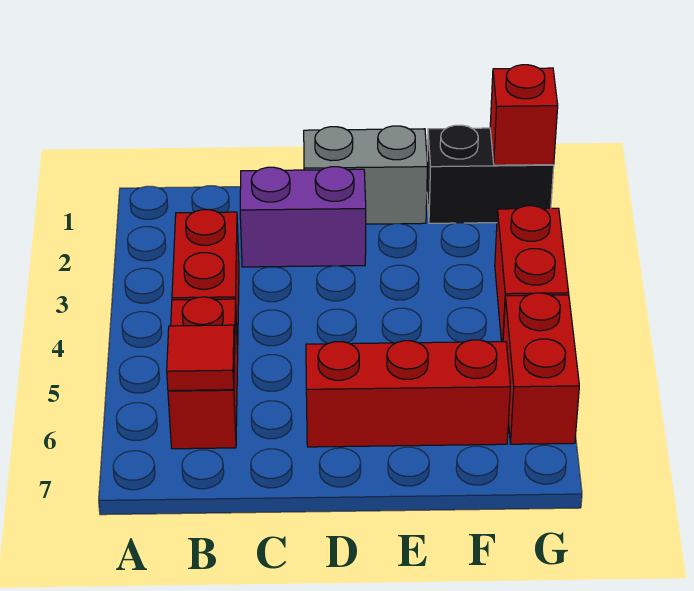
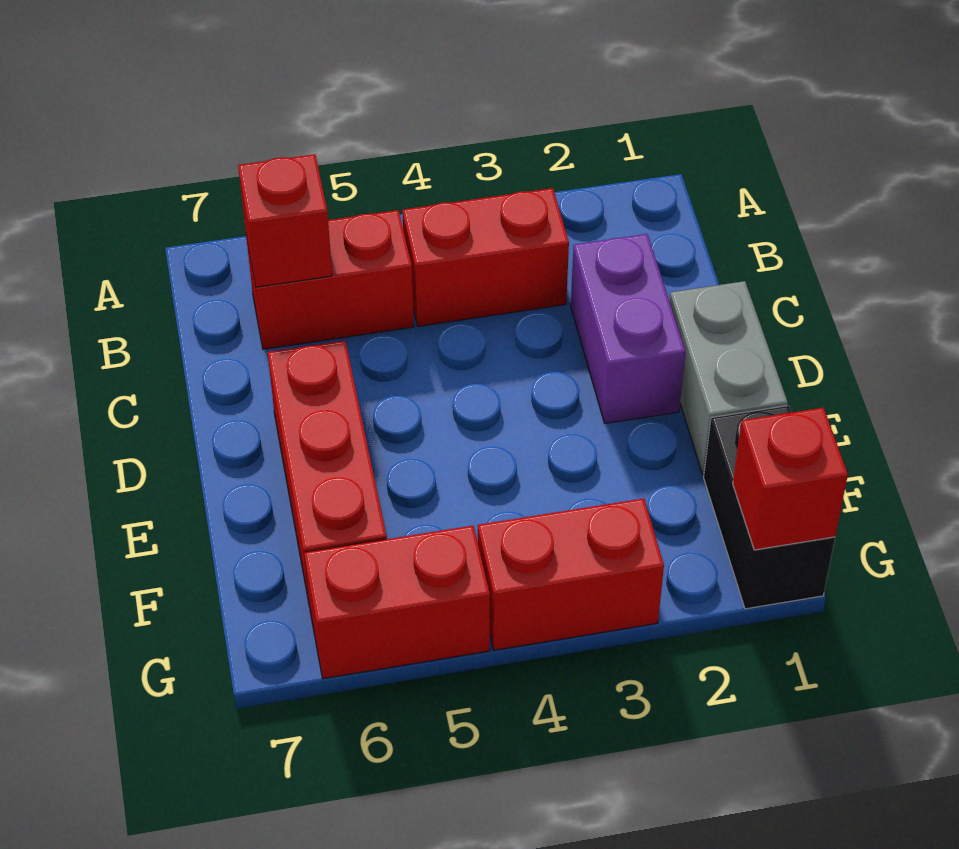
red 1x1 tile [167,325,235,391] -> red 1x1 brick [238,154,332,287]

